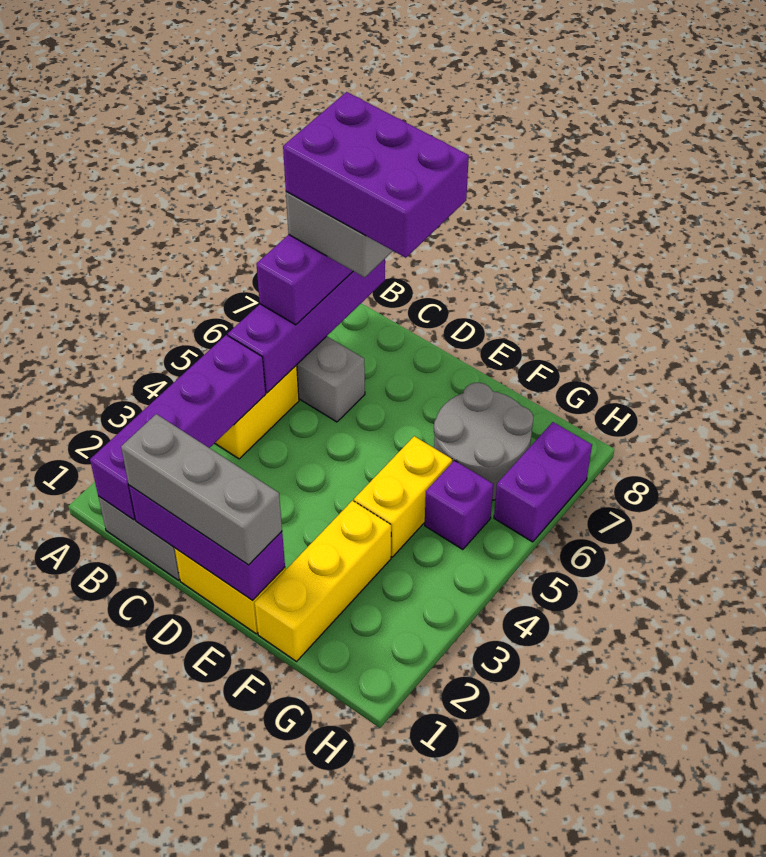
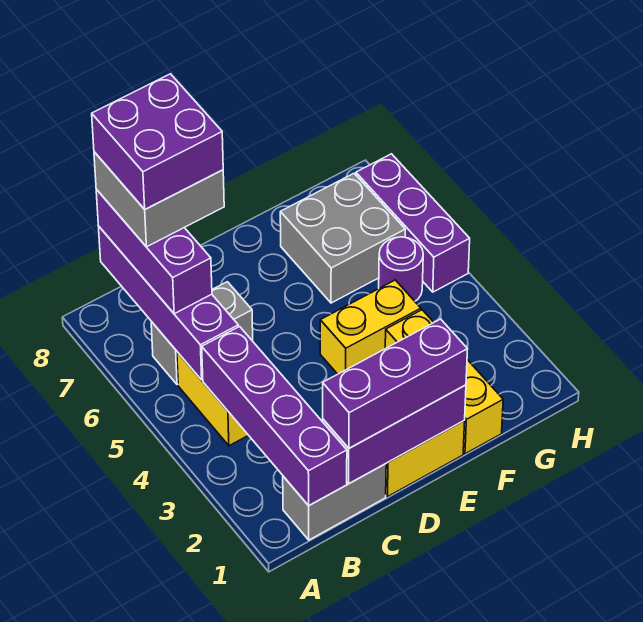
purple 2x3 brick [283,92,469,258] -> purple 2x2 brick [92,74,223,209]
grey 1x3 brick [121,414,282,565] -> purple 1x3 brick [323,319,468,448]
yellow 1x2 brick [354,436,452,557] -> yellow 1x2 brick turned to [320,280,421,374]
grey 2x2 round brick [434,383,533,500] -> grey 2x2 brick [280,173,405,303]
purple 1x1 brick [425,461,493,550] -> purple 1x1 round brick [379,237,423,301]
purple 1x2 brick [494,422,592,542] -> purple 1x3 brick [356,154,470,292]

